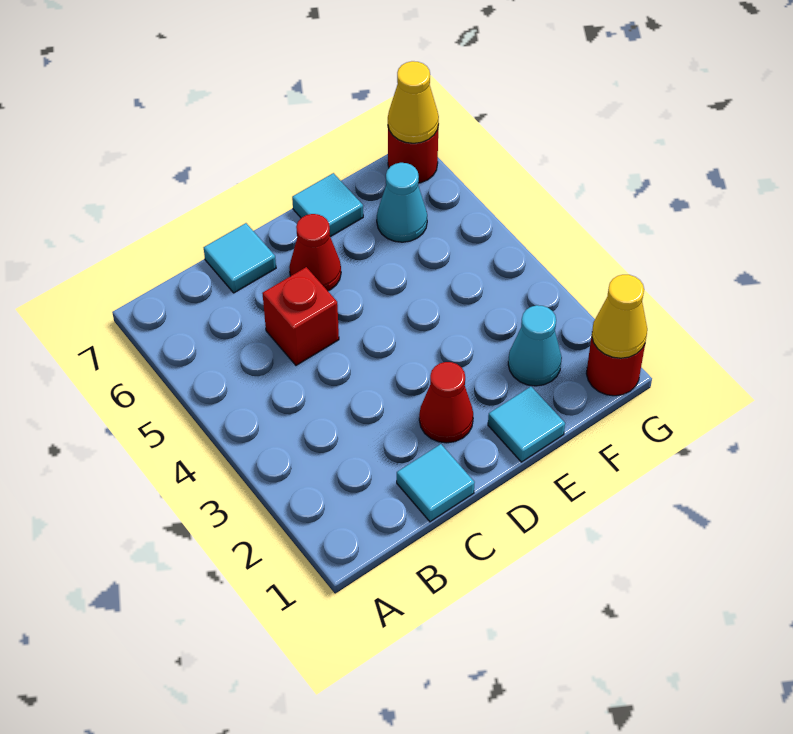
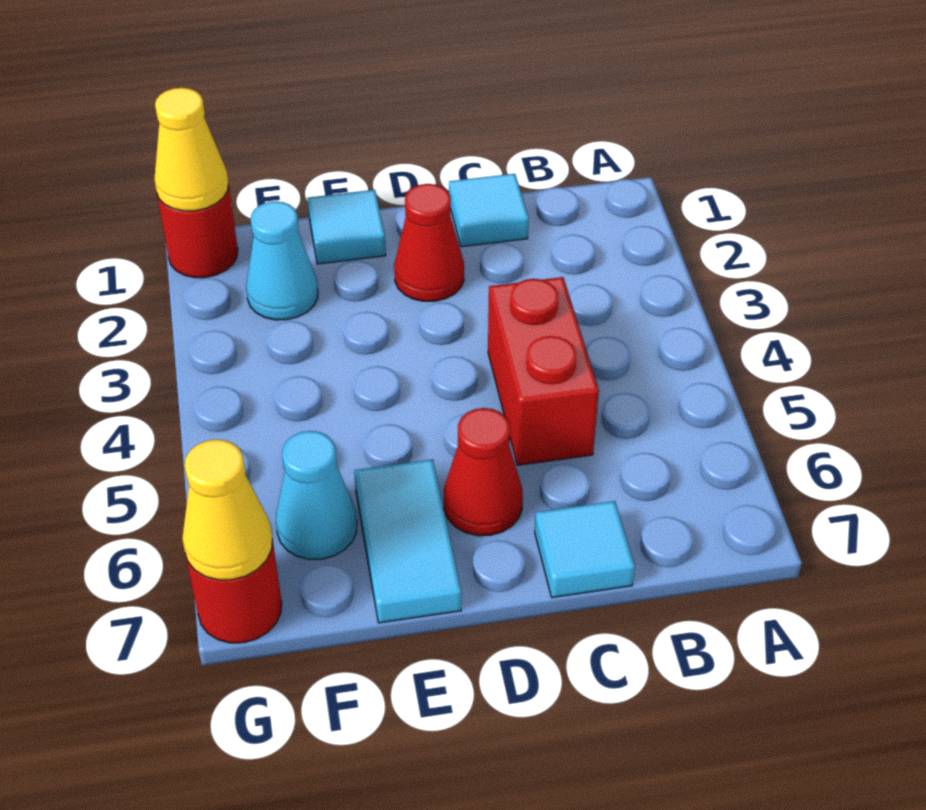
red 1x1 brick [262,267,339,365] -> red 1x2 brick [488,277,599,465]
cyan 1x1 tile [292,173,363,237] -> cyan 1x2 tile [354,459,461,623]

